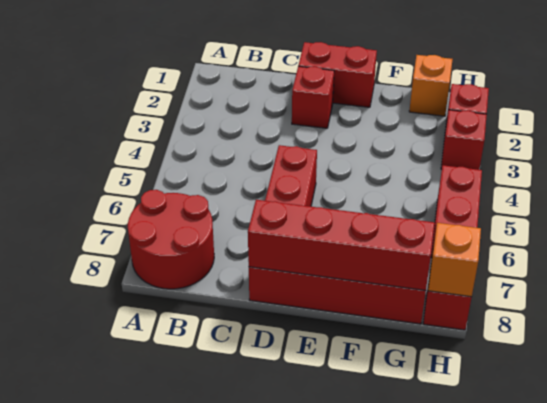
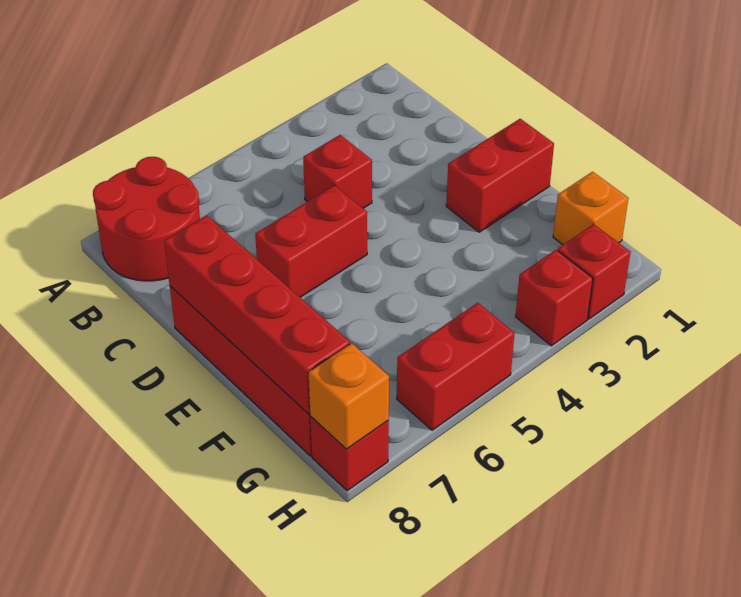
red 1x2 brick [298,42,377,107] -> red 1x2 brick turned to [446,119,554,232]
red 1x1 brick [292,66,334,128] -> red 1x1 brick moved to [303,135,372,208]

